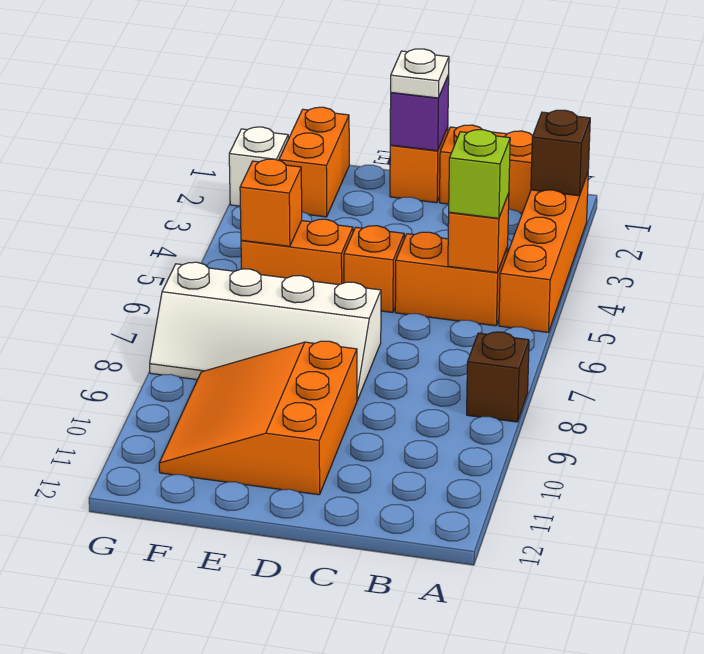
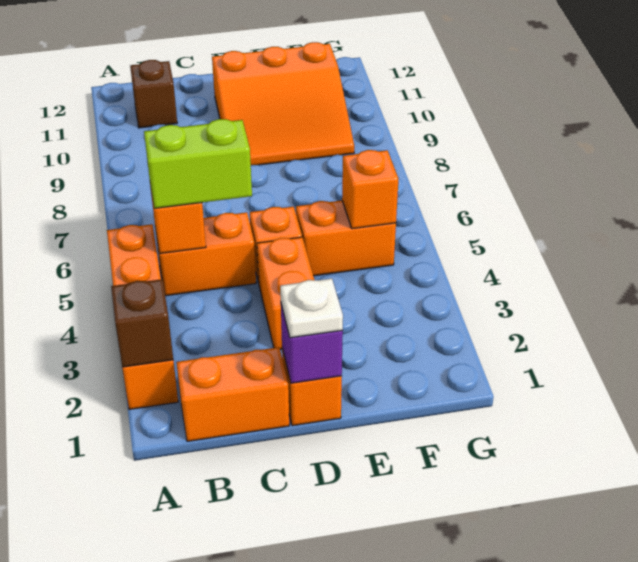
brown 1x1 brick [467,332,529,422] -> brown 1x1 brick moved to [130,60,177,128]
lime 1x1 brick [449,130,510,218] -> lime 1x2 brick [144,119,252,208]
white 2x4 slope [150,262,381,400] -> none
orange 3x3 slope [159,341,357,495] -> orange 3x3 slope turned to [212,42,354,165]
orange 1x2 brick [279,107,349,217] -> orange 1x2 brick moved to [257,237,314,350]
white 1x1 brick [229,127,288,206] -> none

